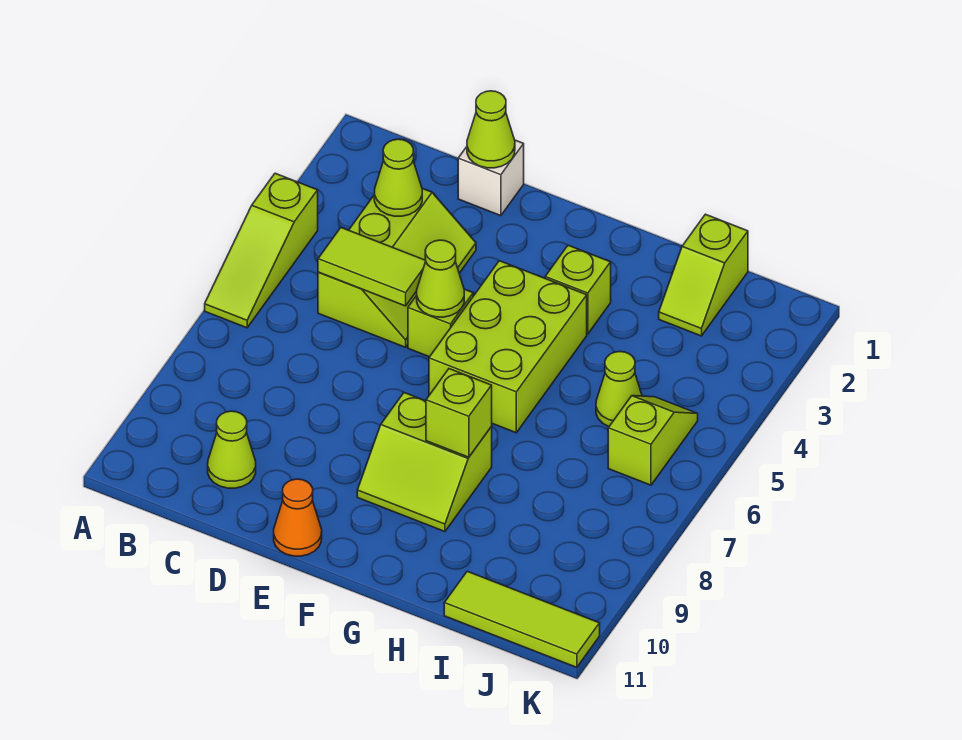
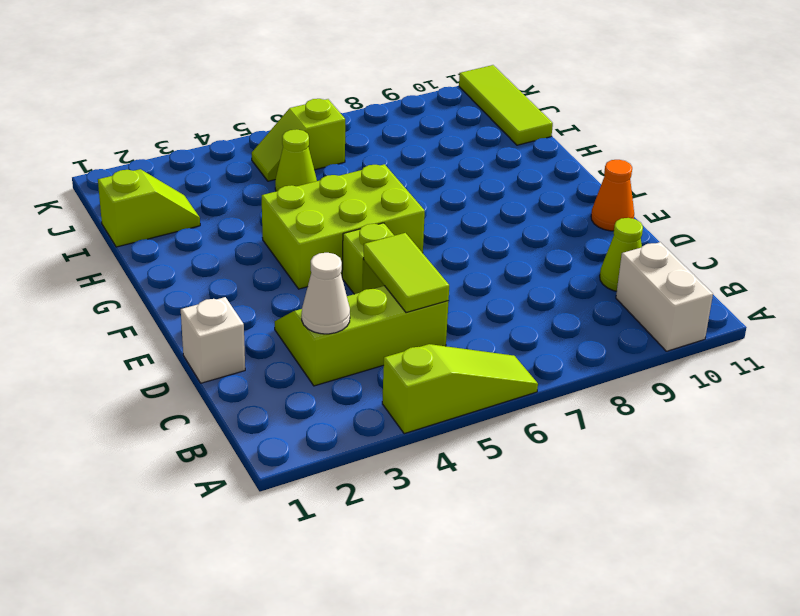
none -> white 1x2 brick [616,242,713,351]
lime 1x1 cone [374,139,422,216] -> white 1x1 cone [302,253,350,334]
lime 1x1 cone [467,91,515,168] -> none
lime 1x1 cone [417,240,464,317] -> none
lime 2x2 slope [357,393,492,532] -> none
lime 1x1 brick [545,245,611,334] -> none
lime 1x1 brick [426,369,492,457] -> none

